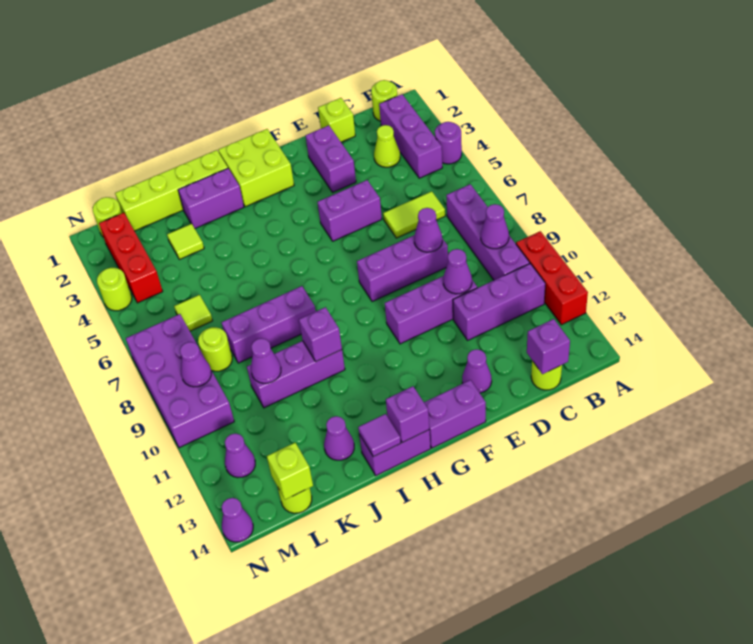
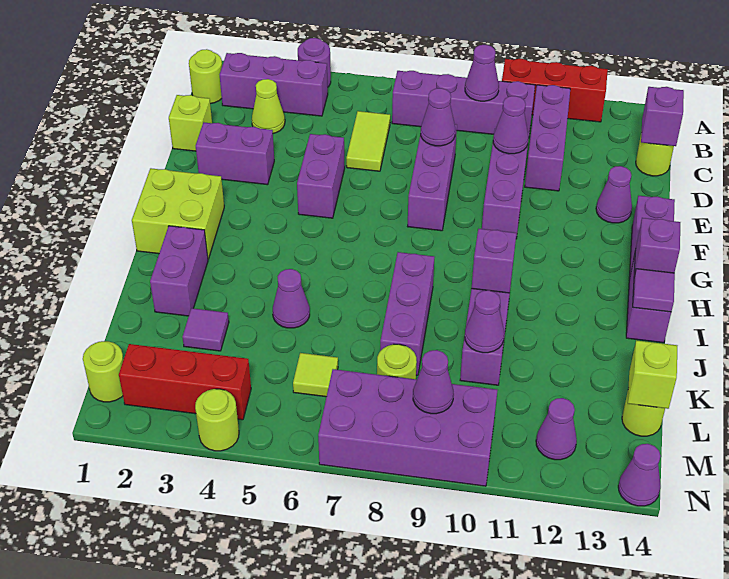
lime 1x4 brick [115,150,228,231] -> none
purple 1x1 cone [324,416,354,460] -> purple 1x1 cone moved to [273,269,310,328]
lime 1x1 tile [167,224,204,259] -> purple 1x1 tile [182,308,229,351]

